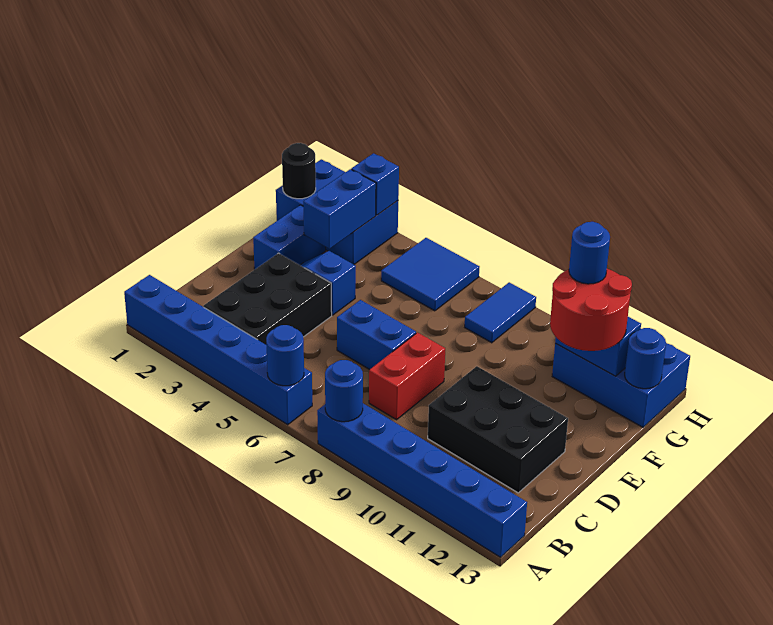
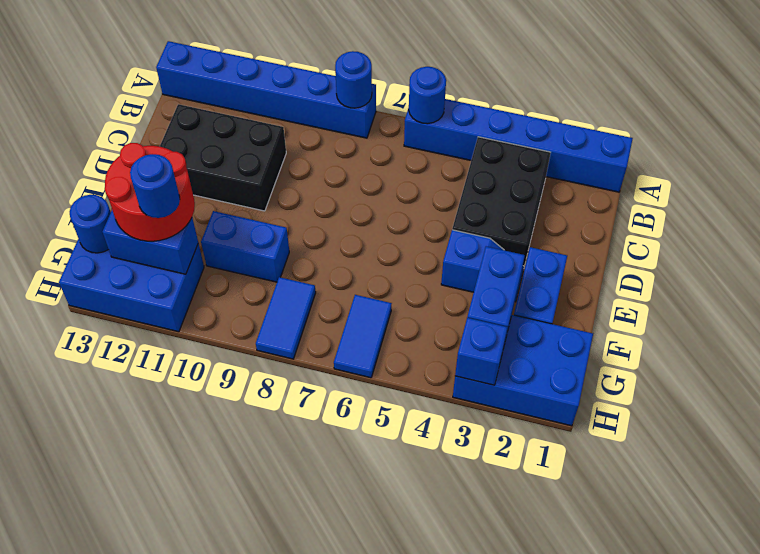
red 1x2 brick [369,332,445,420] -> none
blue 1x2 brick [337,300,416,370] -> blue 1x2 brick moved to [201,211,289,282]
black 1x1 round brick [282,143,316,199] -> none
blue 2x2 tile [381,238,479,311] -> blue 1x2 tile [334,295,392,378]

